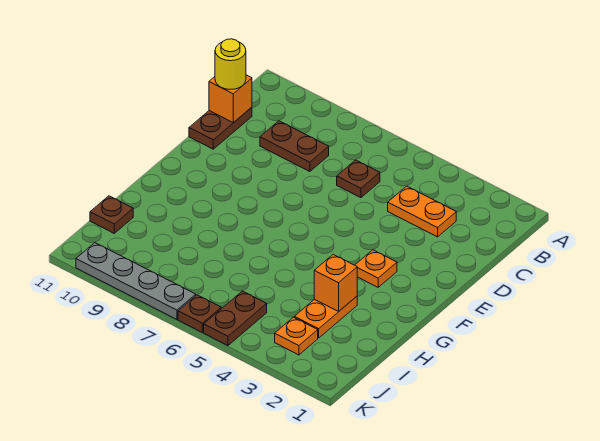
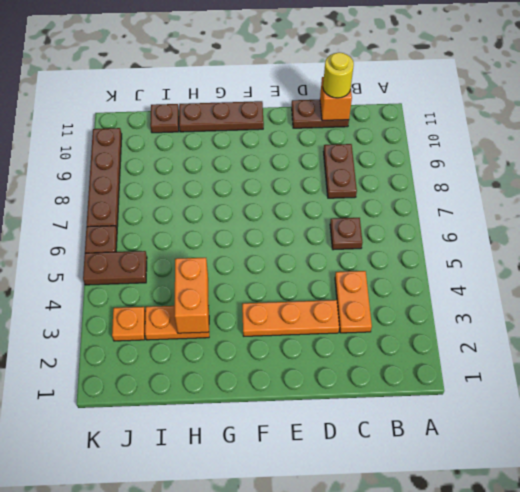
orange 1x1 plate [355,250,397,287] -> orange 1x3 plate [242,300,339,336]
none -> brown 1x3 plate [179,101,264,132]
orange 1x1 brick [314,254,357,311] -> orange 1x2 brick [175,258,209,333]
grey 1x4 plate [76,243,196,319] -> brown 1x4 plate [87,128,122,229]

